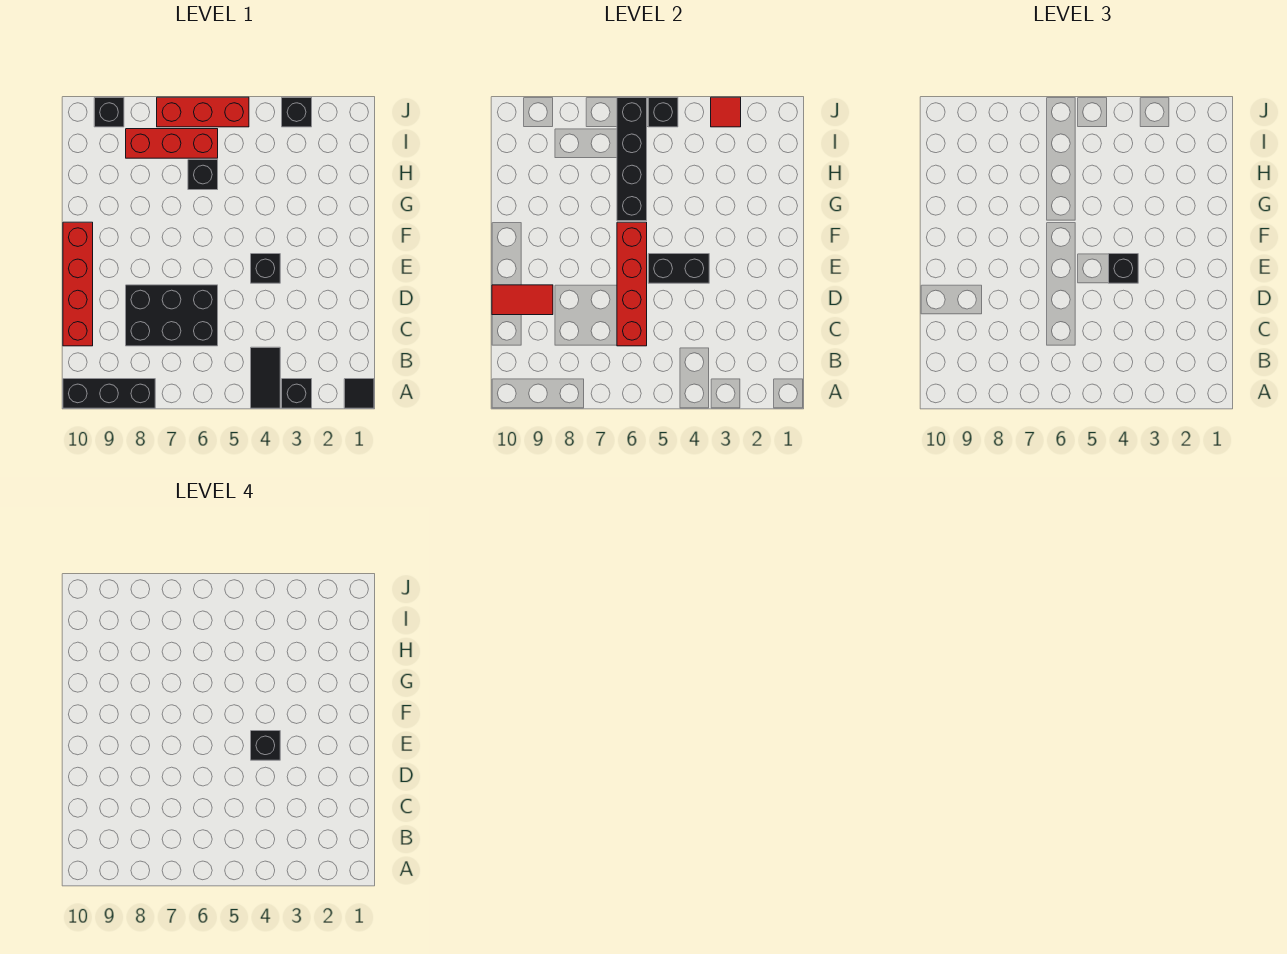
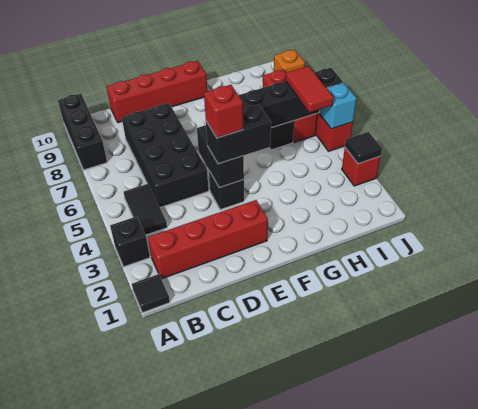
black 1x2 tile [251,347,280,408] -> black 1x2 tile turned to [124,184,167,235]
black 2x3 brick [126,285,218,346] -> black 2x4 brick [122,103,209,207]
red 1x4 brick [617,222,647,346] -> red 1x4 brick moved to [148,200,268,279]
red 1x2 tile [492,285,553,315] -> red 1x2 tile moved to [286,66,334,112]
black 1x1 brick [1109,254,1138,283] -> black 1x2 brick [206,104,271,164]
black 1x1 brick [251,731,280,760] -> red 1x1 brick [204,85,243,138]
black 1x1 brick [282,97,312,127] -> red 1x1 brick [342,148,381,186]
red 1x1 tile [711,97,741,127] -> black 1x1 tile [345,132,382,164]
black 1x1 brick [648,97,678,127] -> cyan 1x1 brick [319,83,357,129]
black 1x1 brick [94,97,124,127] -> orange 1x1 brick [274,49,305,73]

